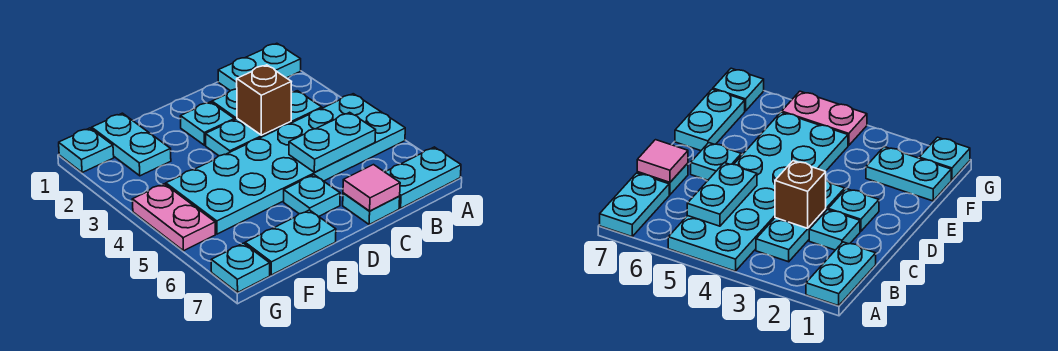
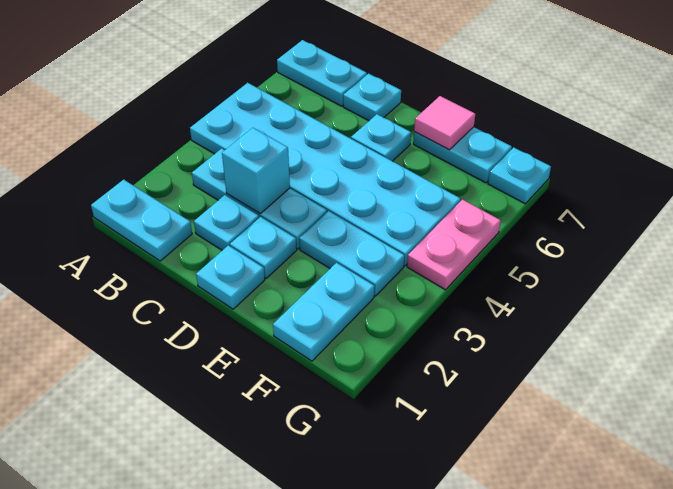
cyan 1x2 plate [289,112,376,172] -> cyan 1x2 plate moved to [299,211,405,296]
brown 1x1 brick [237,65,291,135] -> cyan 1x1 brick [222,128,290,214]
pink 1x1 tile [343,165,400,211] -> pink 1x1 tile moved to [414,96,475,150]
cyan 1x1 plate [59,128,114,173] -> cyan 1x1 plate moved to [196,245,265,309]

